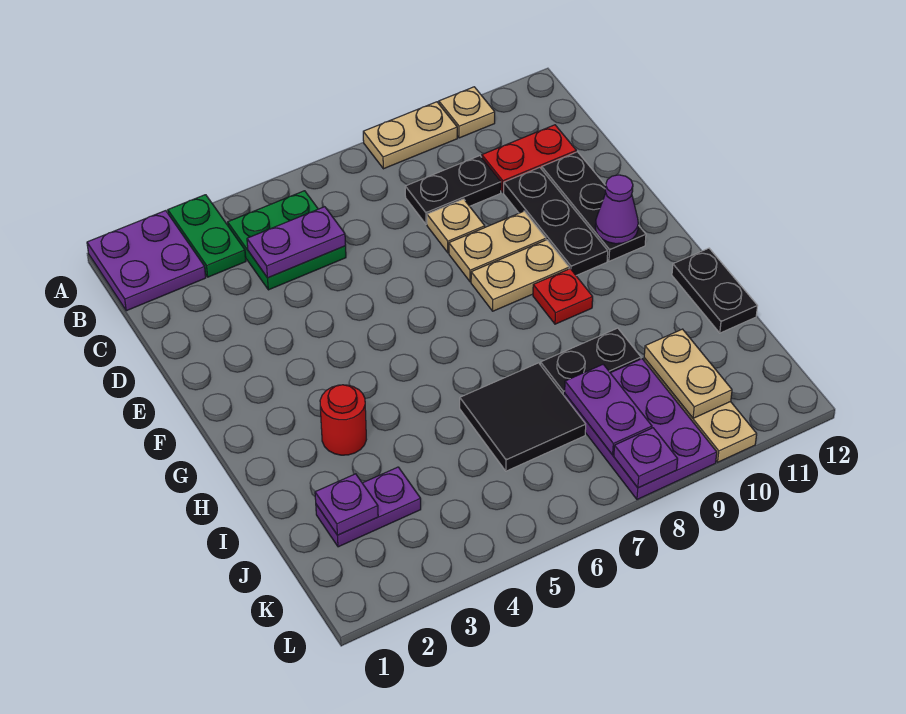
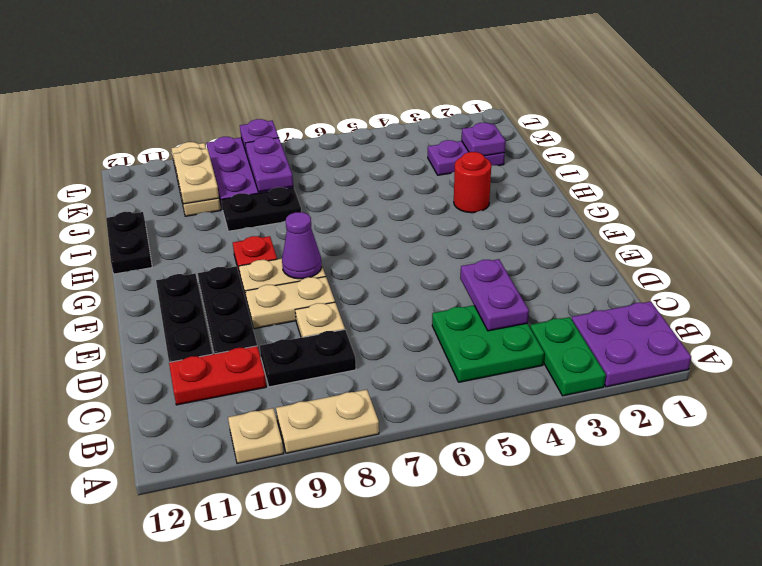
purple 1x2 plate [247,207,346,278] -> purple 1x2 plate turned to [460,259,529,331]
purple 1x1 cone [595,175,638,244] -> purple 1x1 cone moved to [282,212,322,279]
black 2x2 tile [460,363,586,471] -> none

